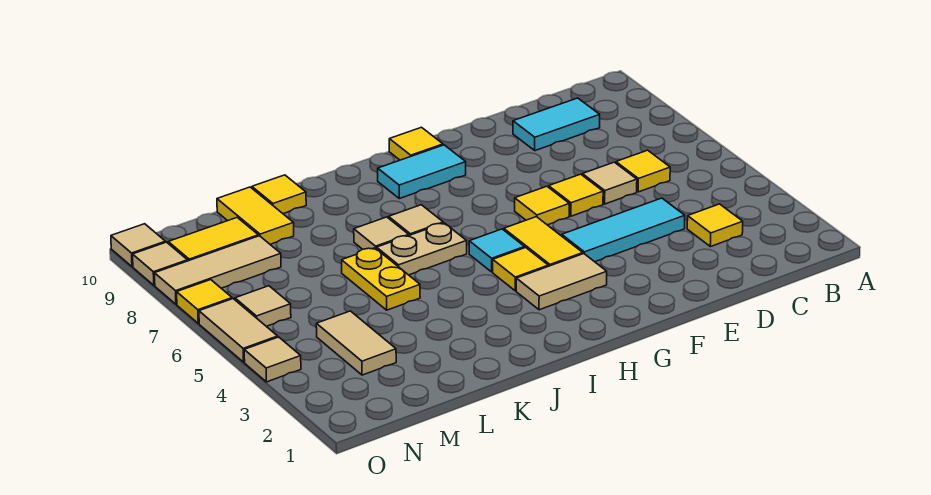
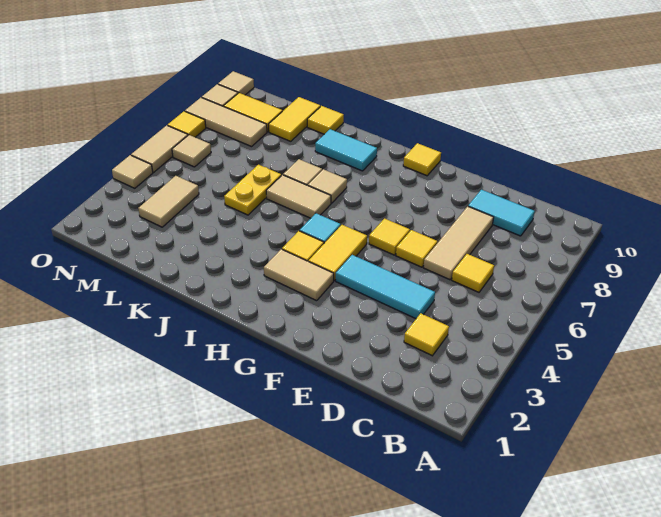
tan 1x1 tile [582,162,637,204] -> tan 1x3 tile [423,206,494,280]
cyan 1x2 tile [378,145,466,199] -> cyan 1x2 tile moved to [315,129,377,171]
tan 1x2 plate [377,223,467,275] -> tan 1x2 tile [266,175,331,218]

